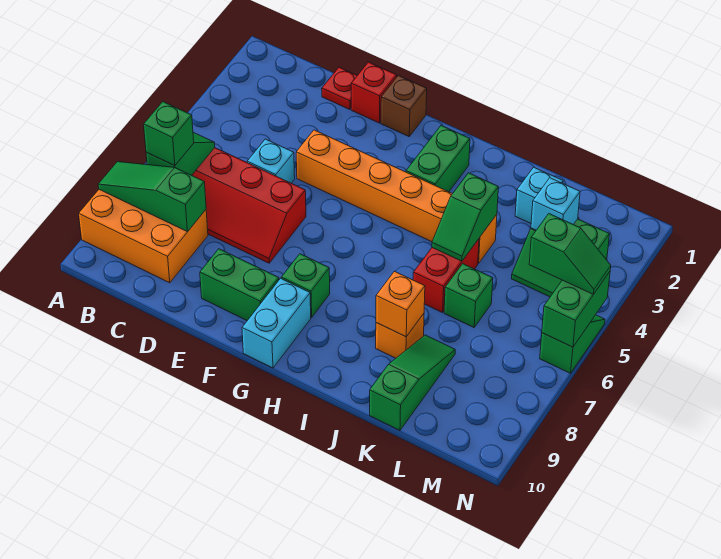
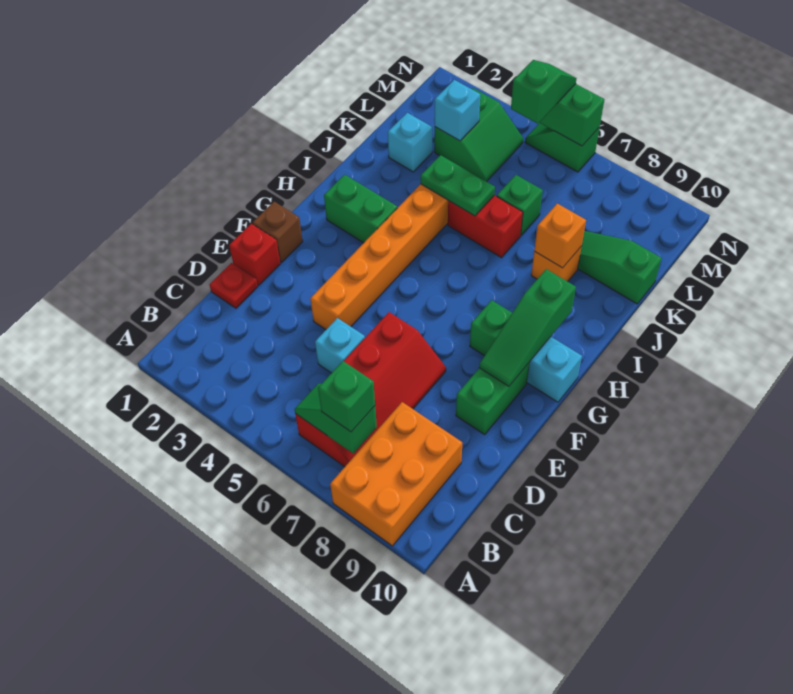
green 1x3 slope [98,162,206,232] -> green 1x3 slope moved to [479,269,576,386]
green 1x2 slope [432,173,498,261] -> green 1x2 plate [421,155,495,216]

